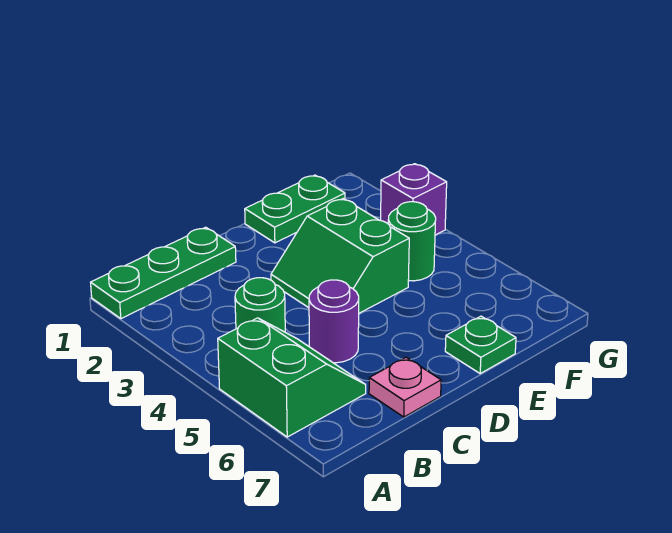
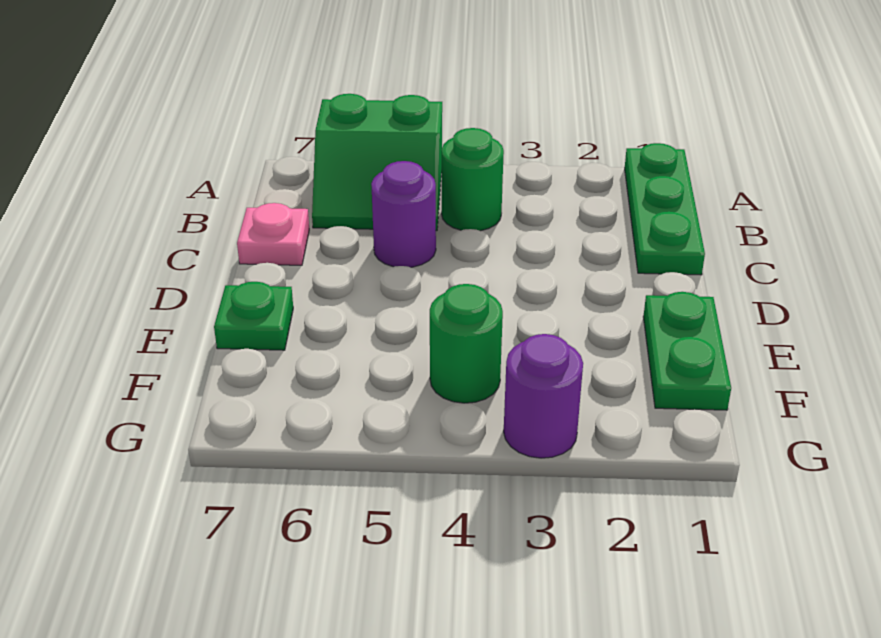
green 2x2 slope [271,199,409,313] -> none
purple 1x1 brick [381,164,447,235] -> purple 1x1 round brick [504,334,583,458]

